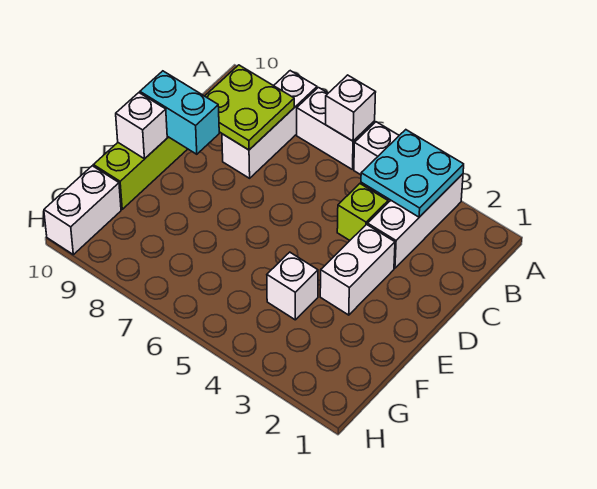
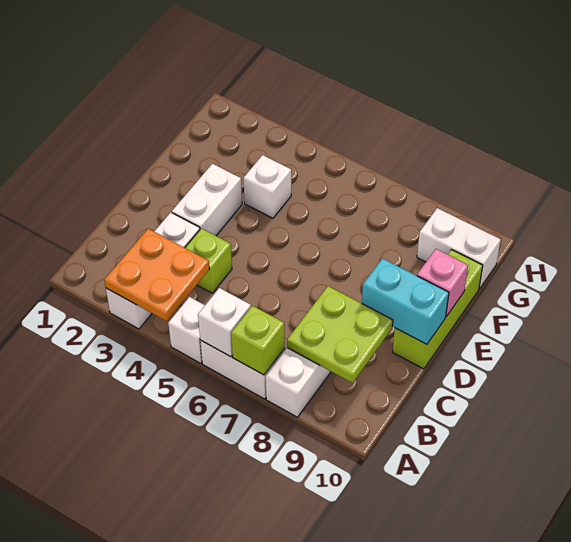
cyan 2x2 plate [361,130,464,217] -> orange 2x2 plate [104,229,209,321]
none -> lime 1x1 brick [231,306,285,375]
white 1x1 brick [116,93,167,159] -> pink 1x1 brick [417,249,468,316]
white 1x2 brick [44,166,121,255] -> white 1x2 brick turned to [417,208,501,289]

